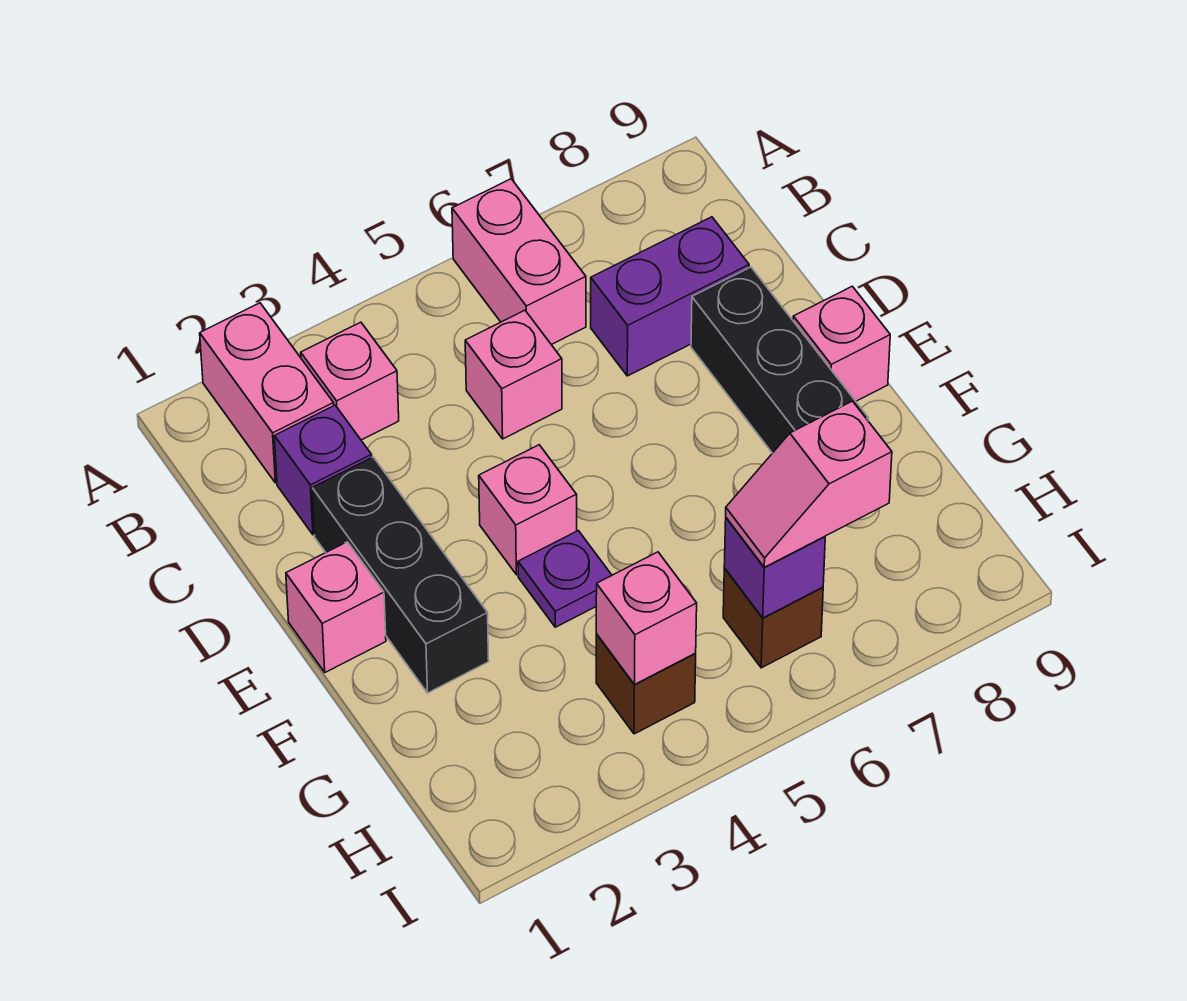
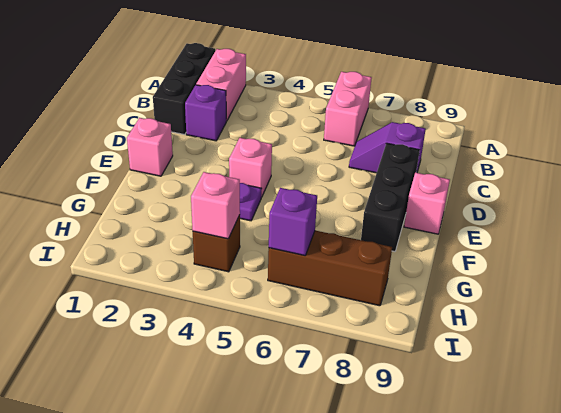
pink 1x1 brick [301,322,399,440] -> none
pink 1x1 brick [465,310,562,439] -> none
purple 1x2 brick [591,217,749,376] -> purple 1x2 slope [349,122,426,173]
black 1x3 brick [312,457,489,693] -> black 1x3 brick moved to [153,43,215,135]
brown 1x1 brick [723,568,823,668] -> brown 1x3 brick [268,231,392,306]
pink 1x2 slope [726,401,892,567] -> none

